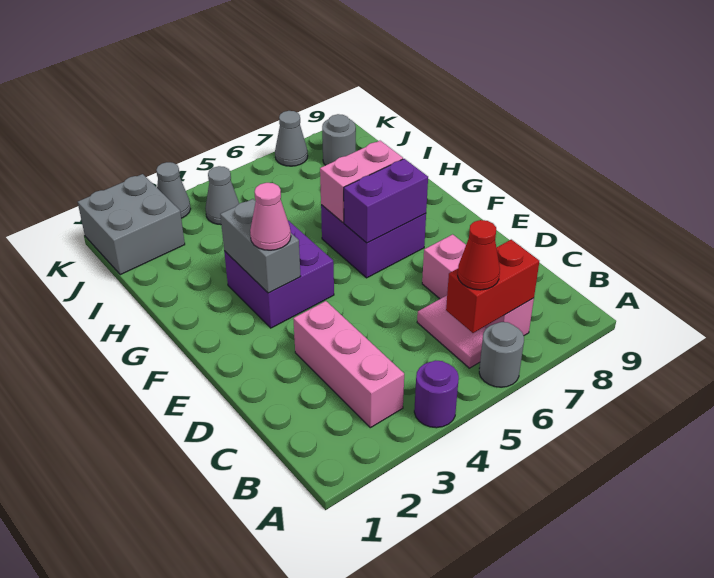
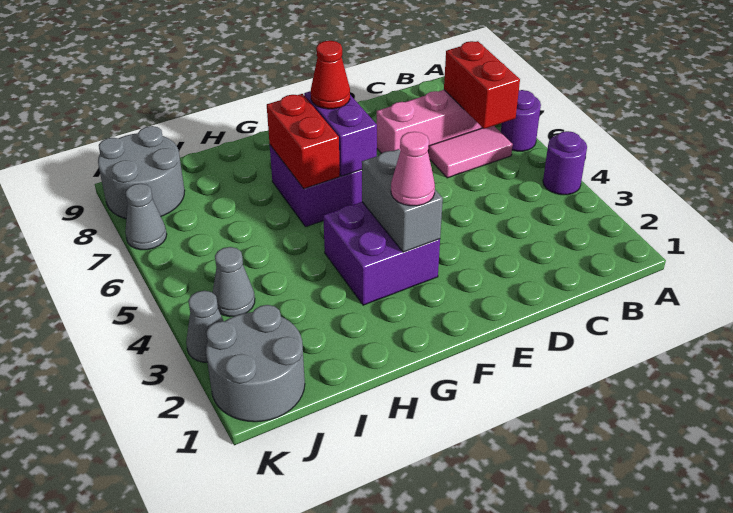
grey 1x1 round brick [479,322,524,387] -> purple 1x1 round brick [501,90,541,151]
pink 1x3 brick [293,301,404,428] -> none
red 1x1 cone [458,220,500,290] -> red 1x1 cone moved to [311,41,350,109]
grey 1x2 brick [220,199,301,293] -> grey 1x2 brick turned to [362,149,443,252]
pink 1x2 brick [320,141,403,223] -> red 1x2 brick [267,94,340,189]
grey 2x2 brick [78,174,185,275] -> grey 2x2 round brick [206,305,305,422]
grey 1x1 round brick [322,114,356,165] -> grey 2x2 round brick [98,126,185,219]

